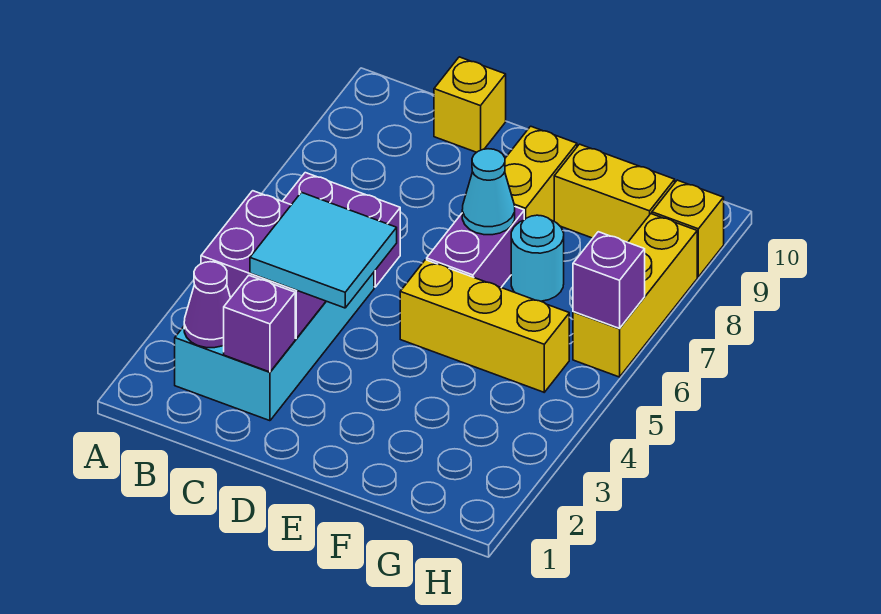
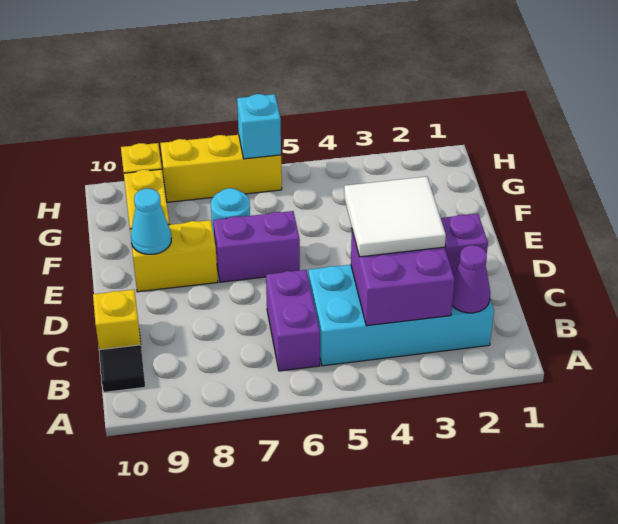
none -> black 1x1 tile [99,345,145,392]
cyan 2x2 tile [250,192,397,308] -> white 2x2 tile [344,177,446,257]
yellow 1x3 brick [400,260,569,392] -> none
cyan 1x1 cone [462,149,515,235] -> cyan 1x1 cone moved to [131,189,171,254]
purple 1x1 brick [573,232,645,328] -> cyan 1x1 brick [237,94,281,159]

